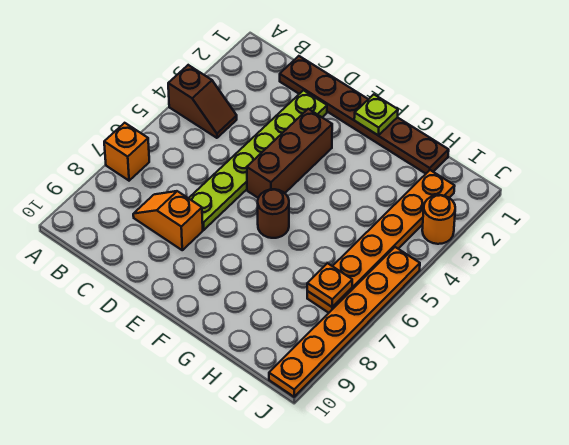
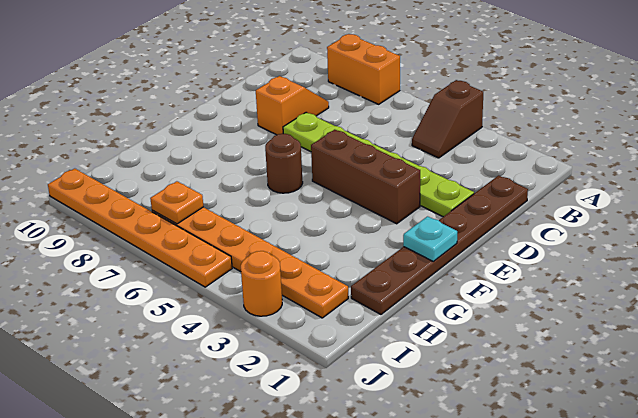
orange 1x1 brick [104,123,149,181] -> orange 1x2 brick [327,34,400,104]
lime 1x1 plate [354,94,398,135] -> cyan 1x1 plate [403,216,457,262]

